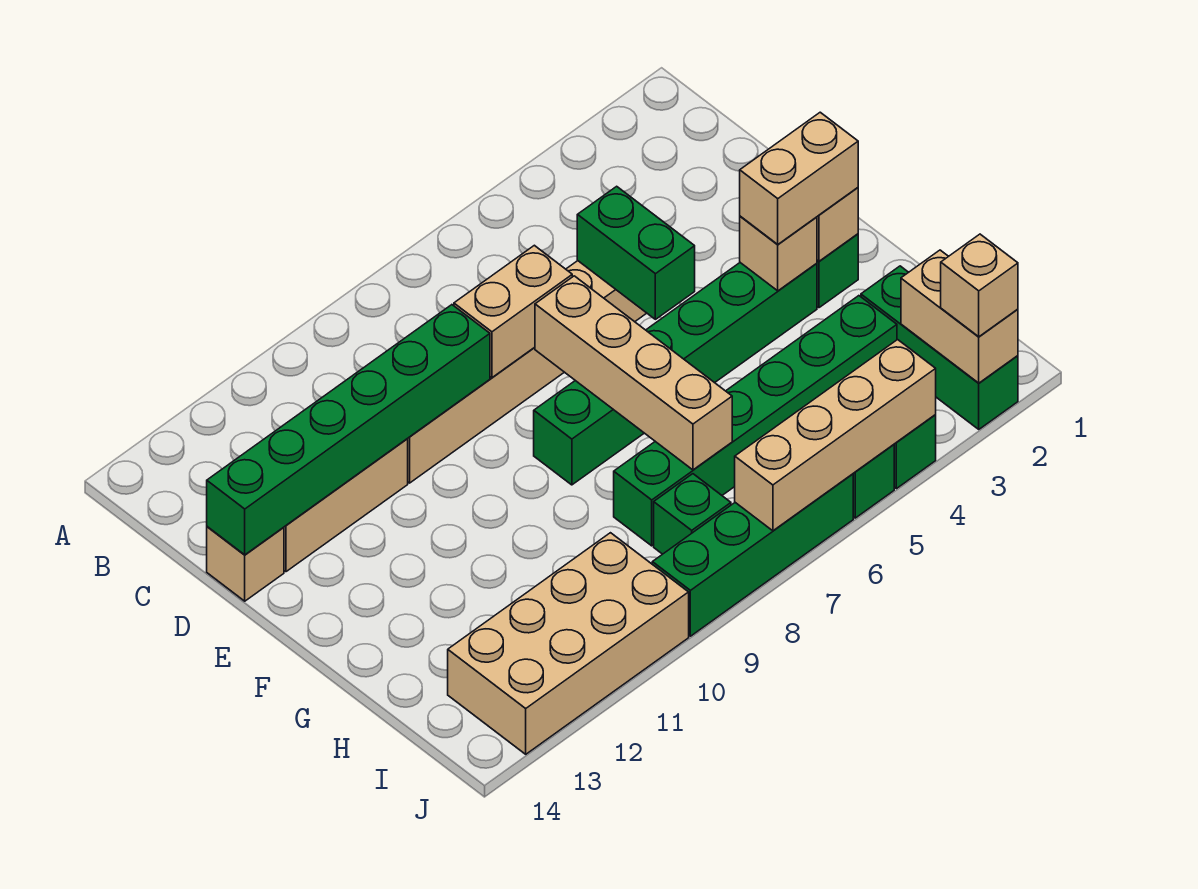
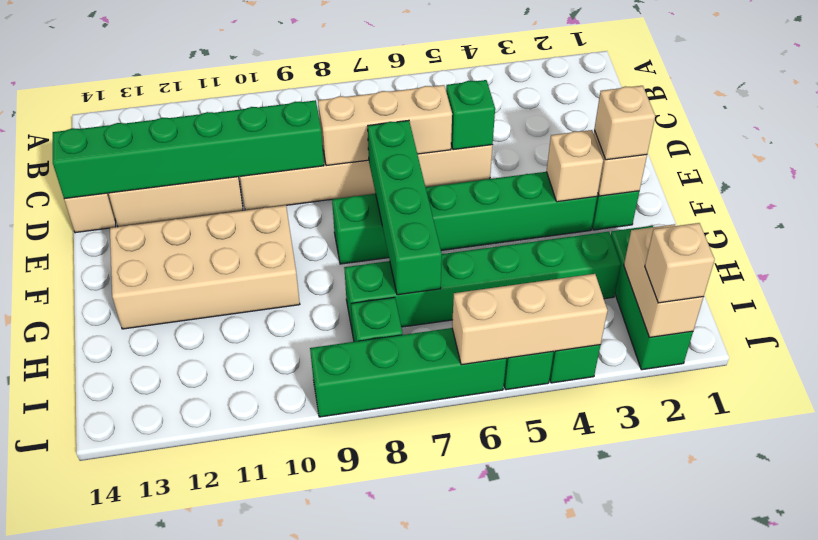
green 1x2 brick [577,186,695,319] -> green 1x1 brick [446,80,495,150]
tan 1x2 brick [454,245,572,378] -> tan 1x3 brick [318,85,452,166]
tan 1x4 brick [535,276,732,470] -> green 1x4 brick [368,120,442,295]
tan 1x2 brick [740,112,858,244] -> tan 1x1 brick [594,86,655,160]
tan 2x4 brick [448,533,689,754] -> tan 2x4 brick moved to [110,205,300,329]
tan 1x4 brick [735,340,936,531] -> tan 1x3 brick [452,274,608,365]

